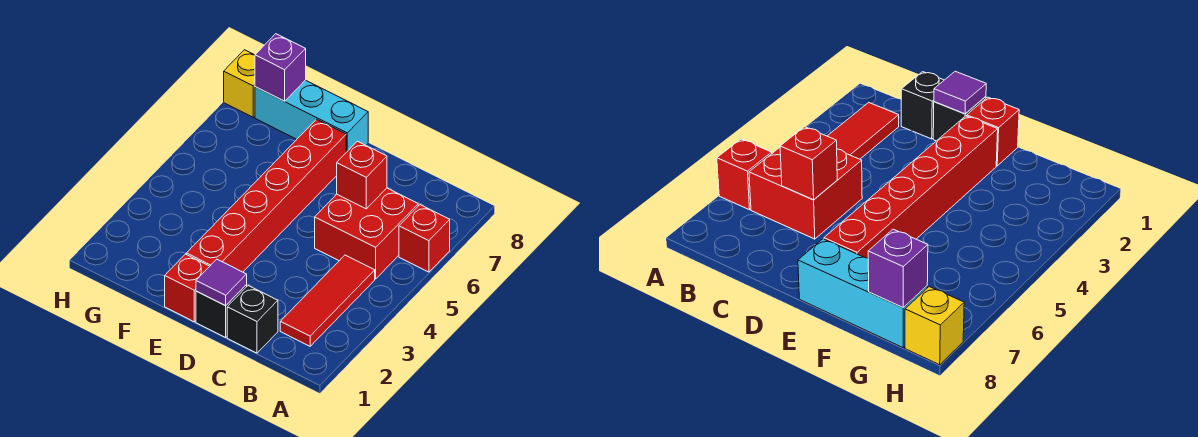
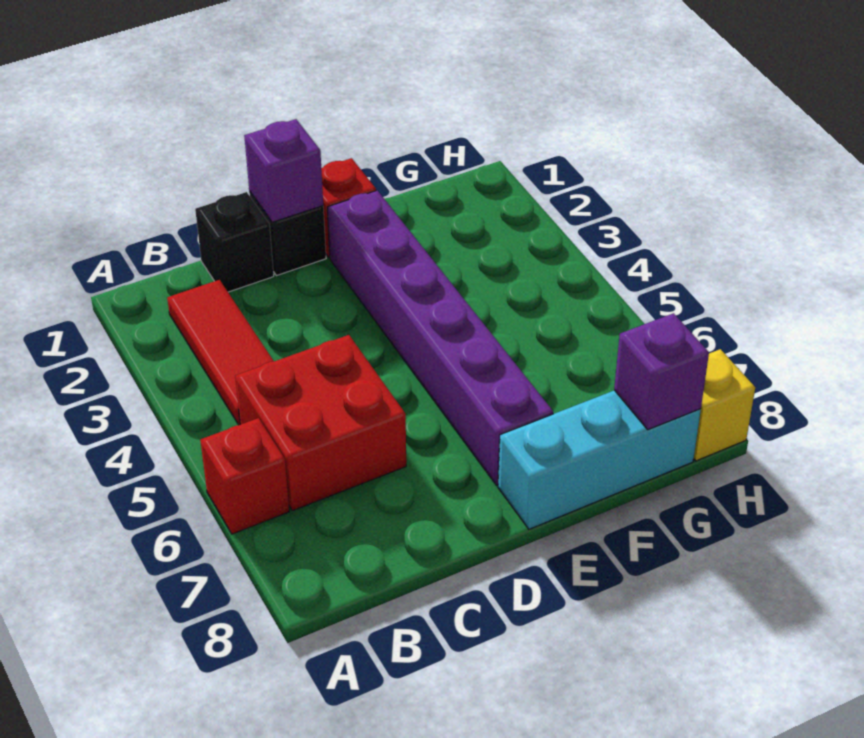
red 1x1 brick [337,141,387,209] -> none
purple 1x1 tile [196,259,247,306] -> purple 1x1 brick [244,119,323,222]
red 1x6 brick [186,119,346,272] -> purple 1x6 brick [327,191,553,485]

